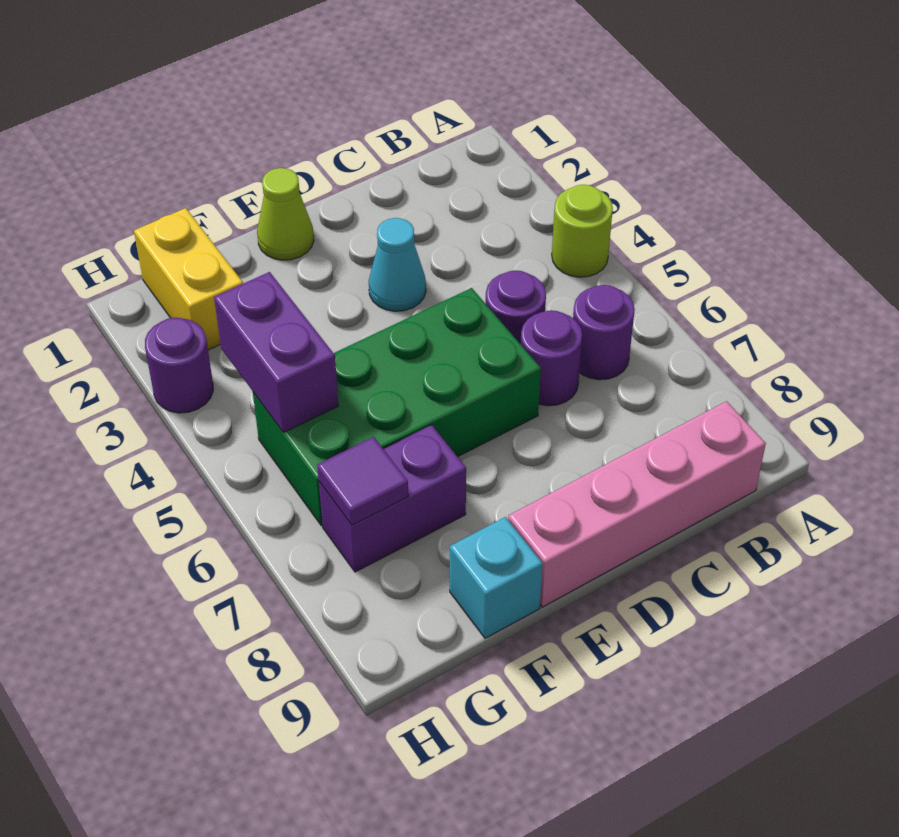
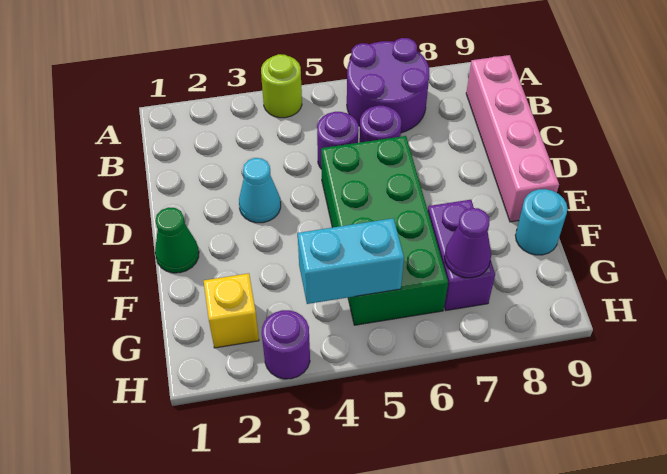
purple 1x1 round brick [573,285,635,380] -> purple 2x2 round brick [347,38,429,133]
lime 1x1 cone [257,168,314,260] -> green 1x1 cone [155,207,199,273]
cyan 1x1 brick [450,517,543,638] -> cyan 1x1 round brick [515,189,568,255]
yellow 1x2 brick [134,208,243,350] -> yellow 1x1 brick [204,273,259,348]
purple 1x2 brick [214,272,339,433] -> cyan 1x2 brick [298,218,404,304]
purple 1x1 tile [317,437,408,525] -> purple 1x1 cone [444,208,491,278]

